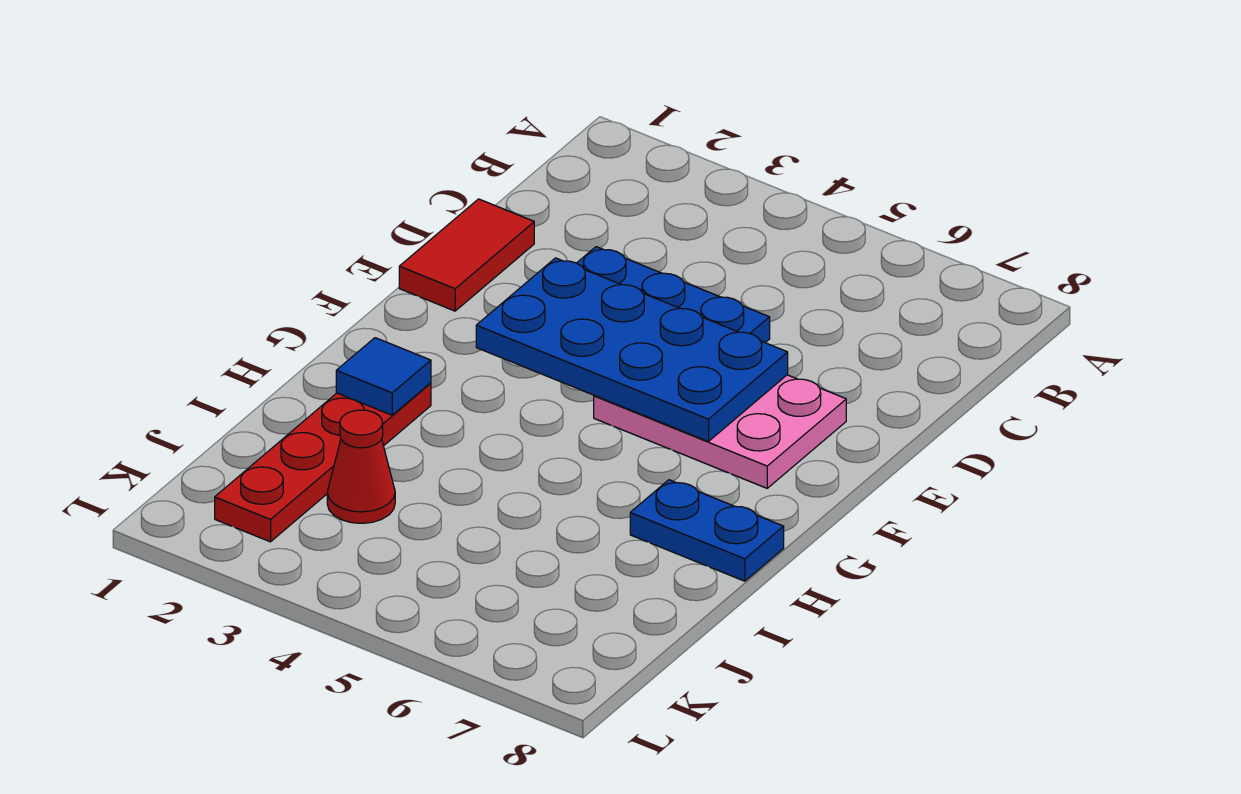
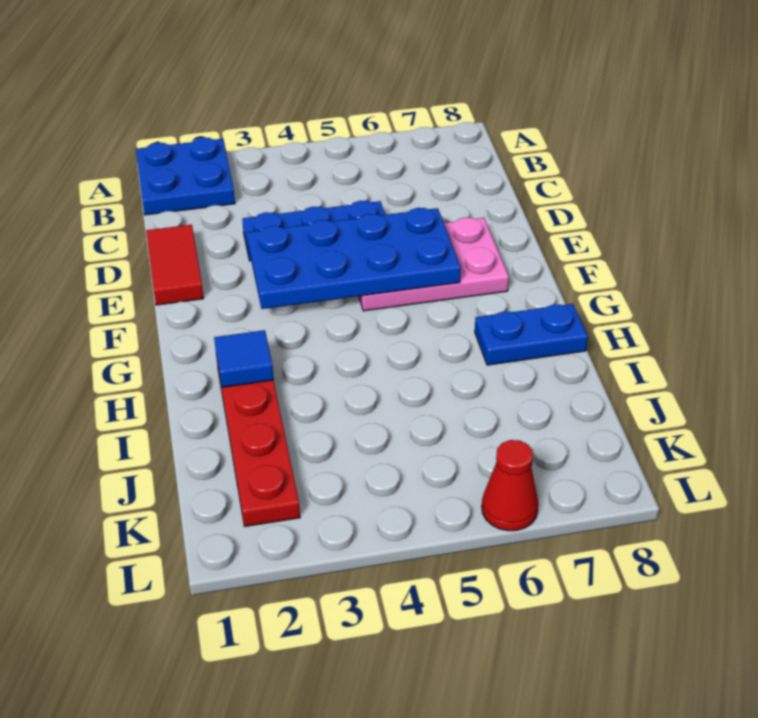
none -> blue 2x2 plate [136,137,235,215]
red 1x1 cone [327,410,395,523] -> red 1x1 cone moved to [482,440,538,531]

